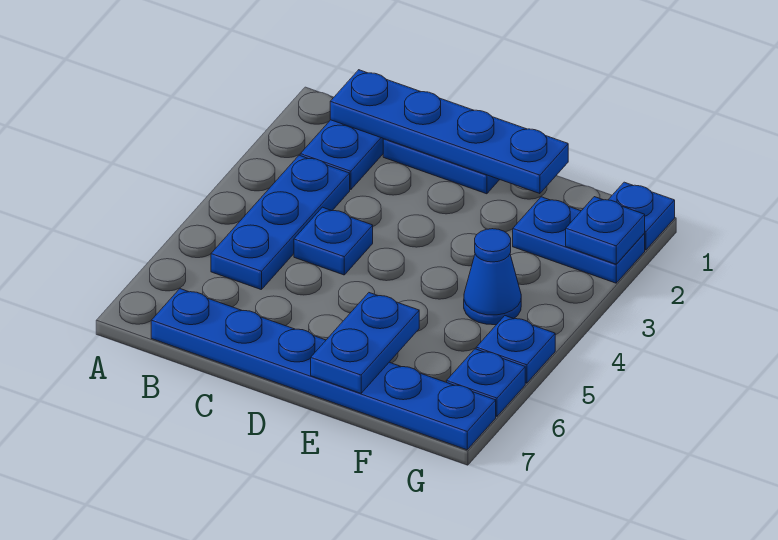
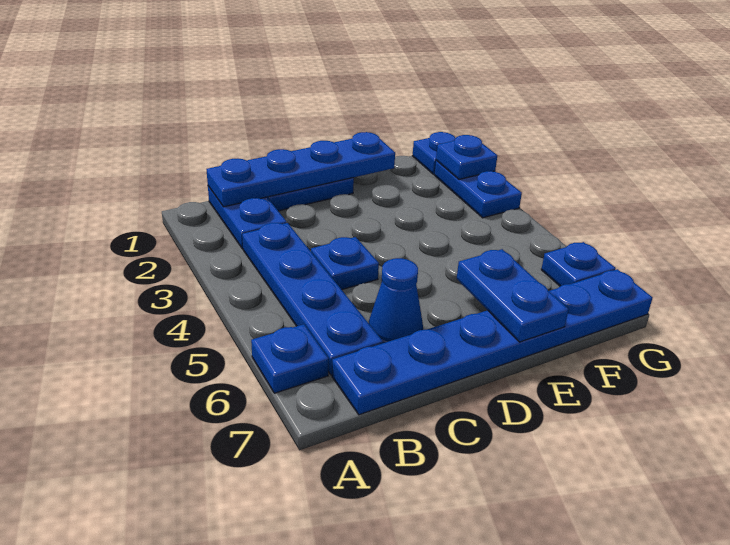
blue 1x3 plate [211,155,350,290] -> blue 1x4 plate [242,223,383,375]
blue 1x2 plate [513,197,645,283] -> blue 1x2 plate turned to [435,160,522,218]
blue 1x1 cone [464,229,521,325] -> blue 1x1 cone moved to [369,258,423,343]
blue 1x1 plate [476,316,555,383] -> blue 1x1 plate moved to [251,324,329,393]

